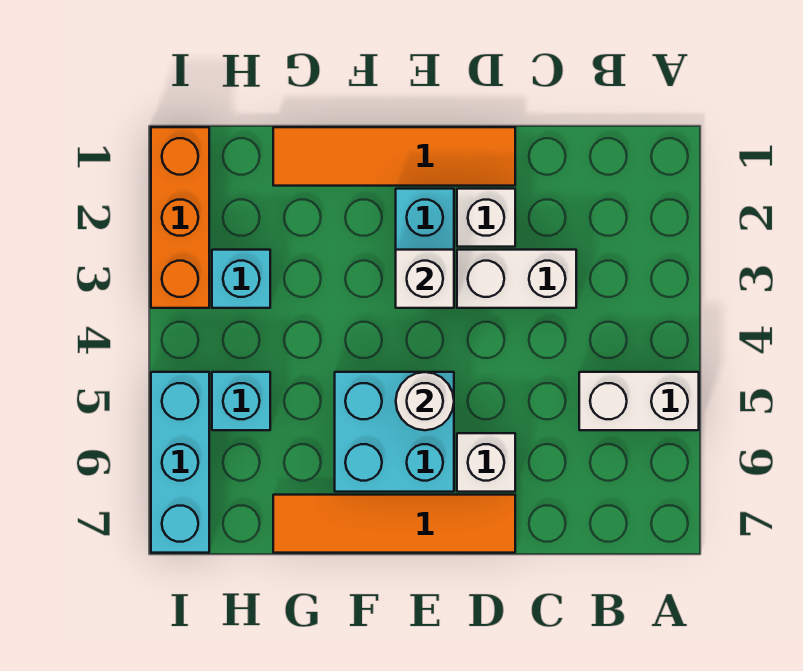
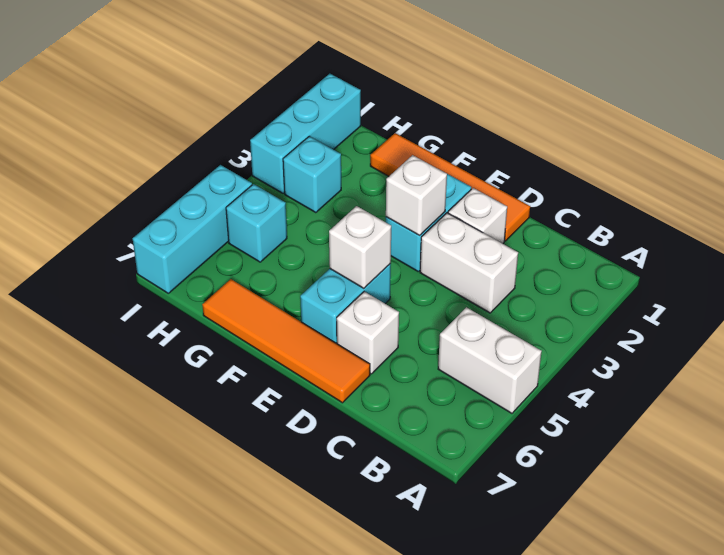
cyan 2x2 brick [335,372,454,492] -> cyan 1x2 brick [300,264,391,344]
white 1x1 round brick [396,372,454,430] -> white 1x1 brick [329,206,391,288]
orange 1x3 brick [151,127,209,308] -> cyan 1x3 brick [250,74,361,193]

